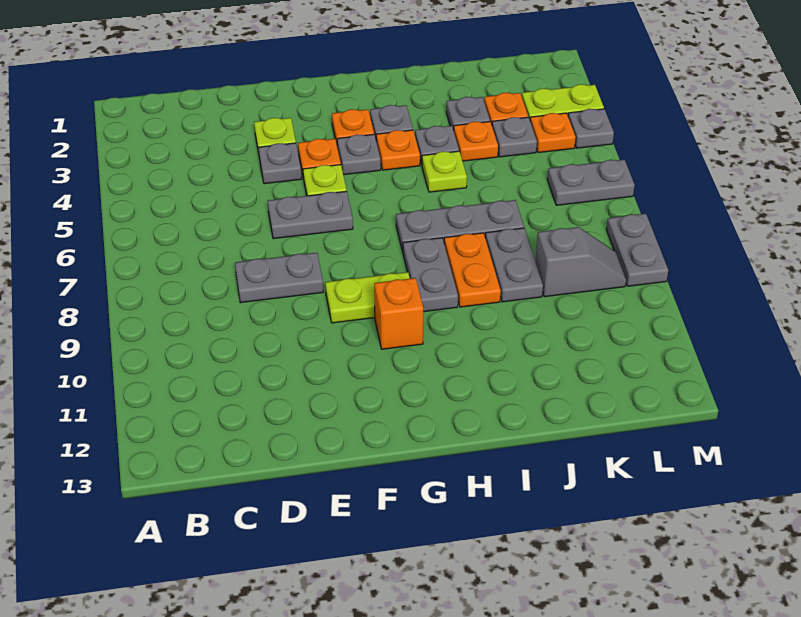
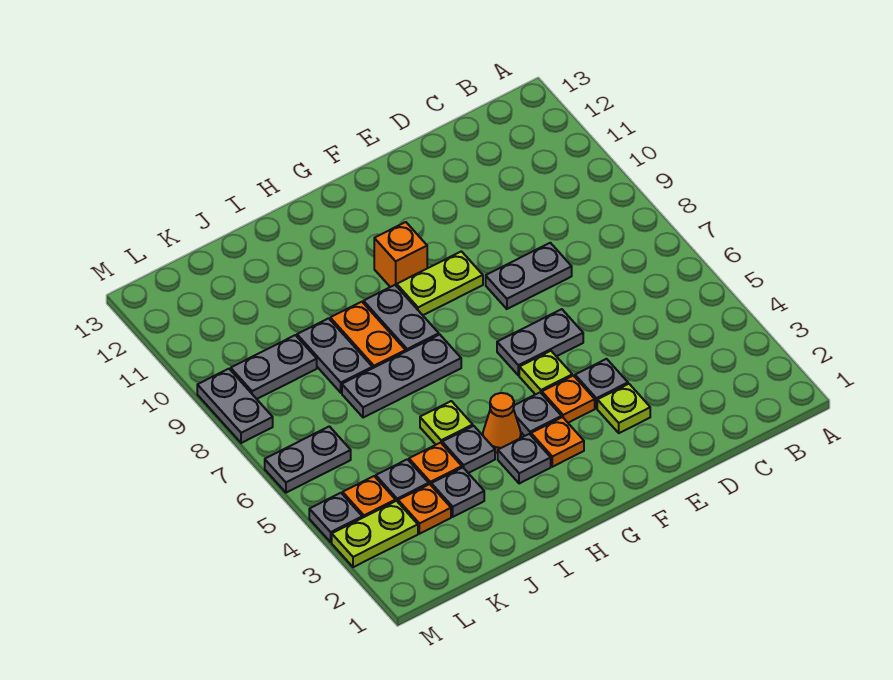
orange 1x1 plate [376,130,420,170] -> orange 1x1 cone [483,393,521,453]
grey 1x2 slope [536,227,626,297] -> grey 1x2 plate [231,335,317,399]

